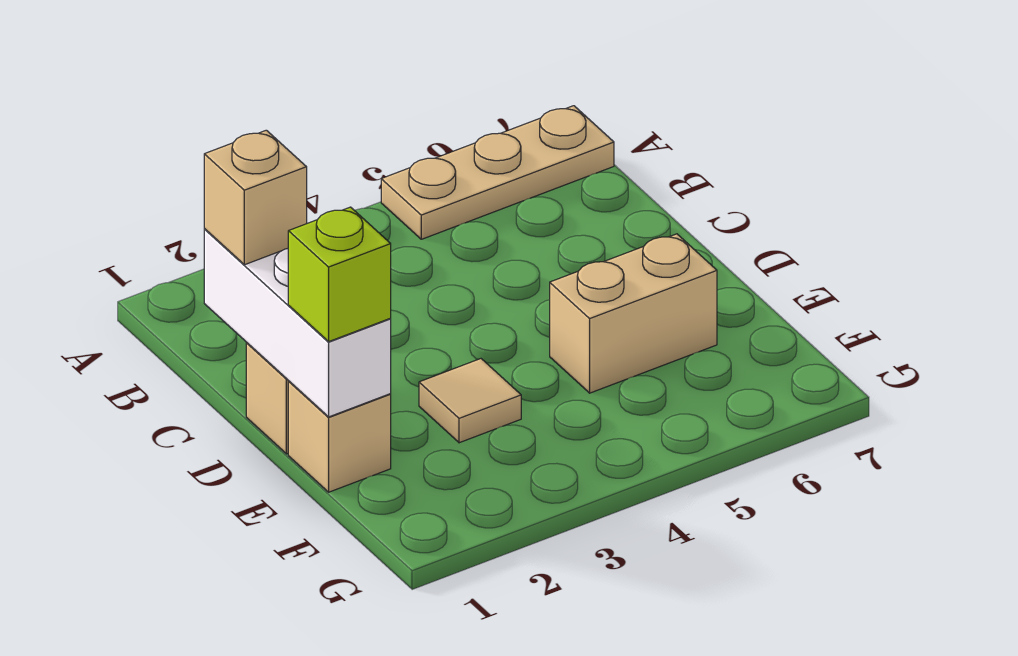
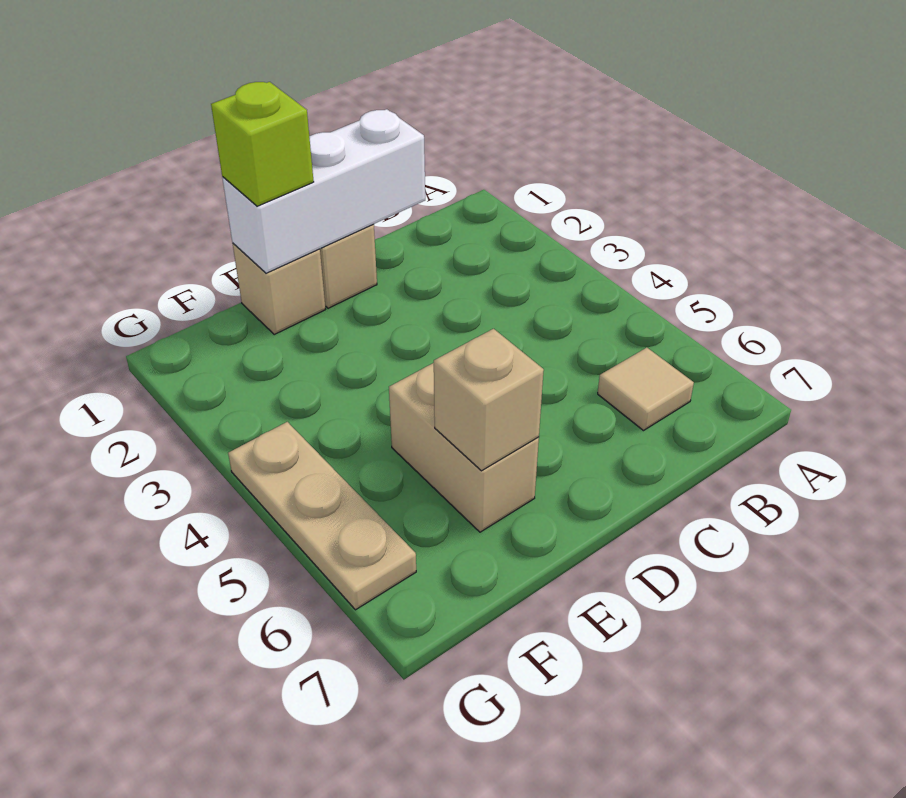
tan 1x3 plate [381,106,614,239] -> tan 1x3 plate moved to [228,422,416,610]
tan 1x1 brick [204,130,307,265] -> tan 1x1 brick moved to [434,329,544,471]
tan 1x1 tile [419,359,521,443] -> tan 1x1 tile moved to [598,348,694,431]

